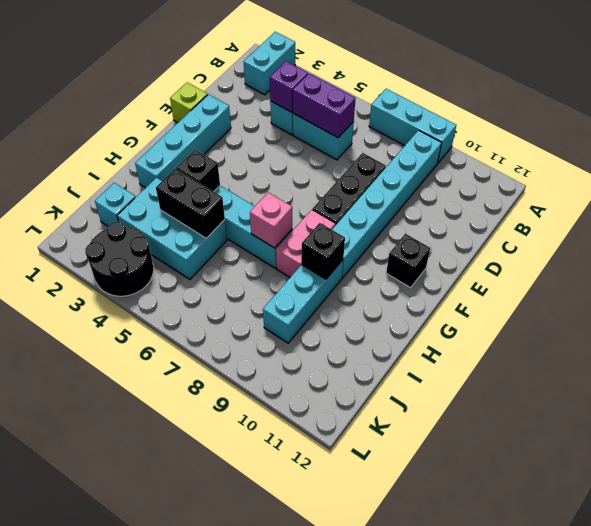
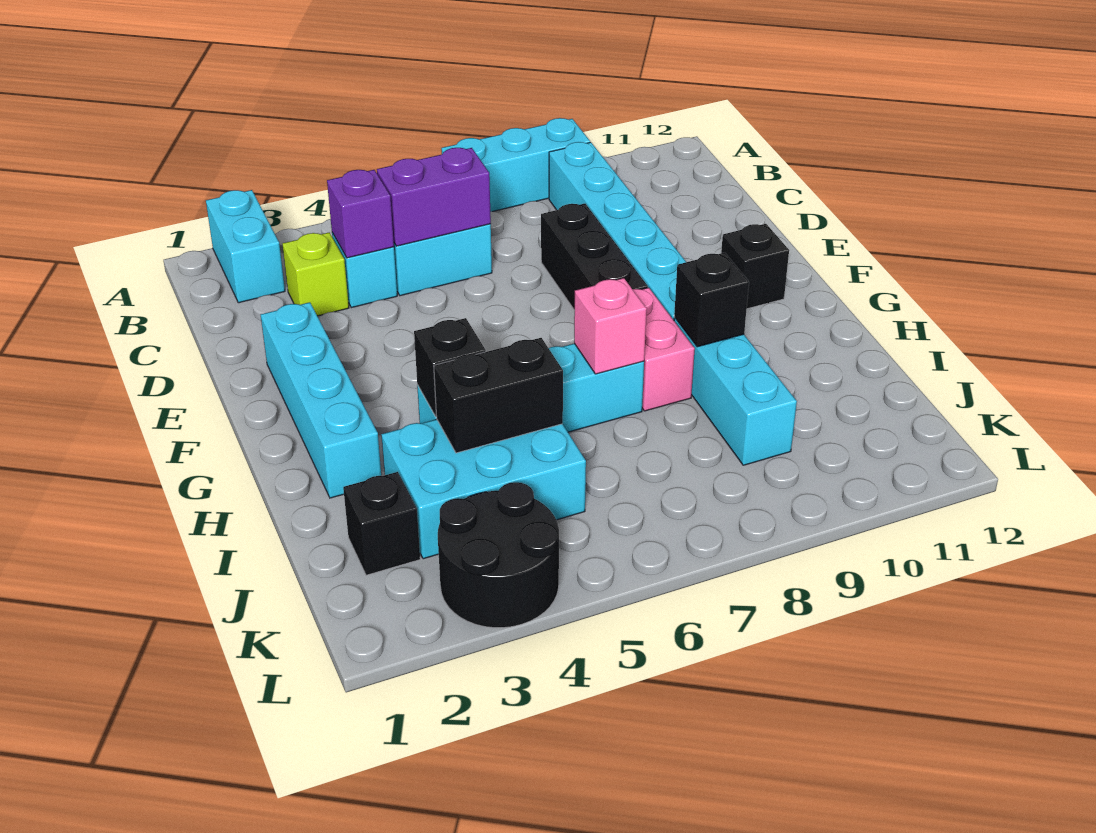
lime 1x1 brick [170,82,207,123] -> lime 1x1 brick moved to [282,233,349,316]
cyan 1x1 brick [95,183,136,226] -> black 1x1 brick [343,472,420,575]

